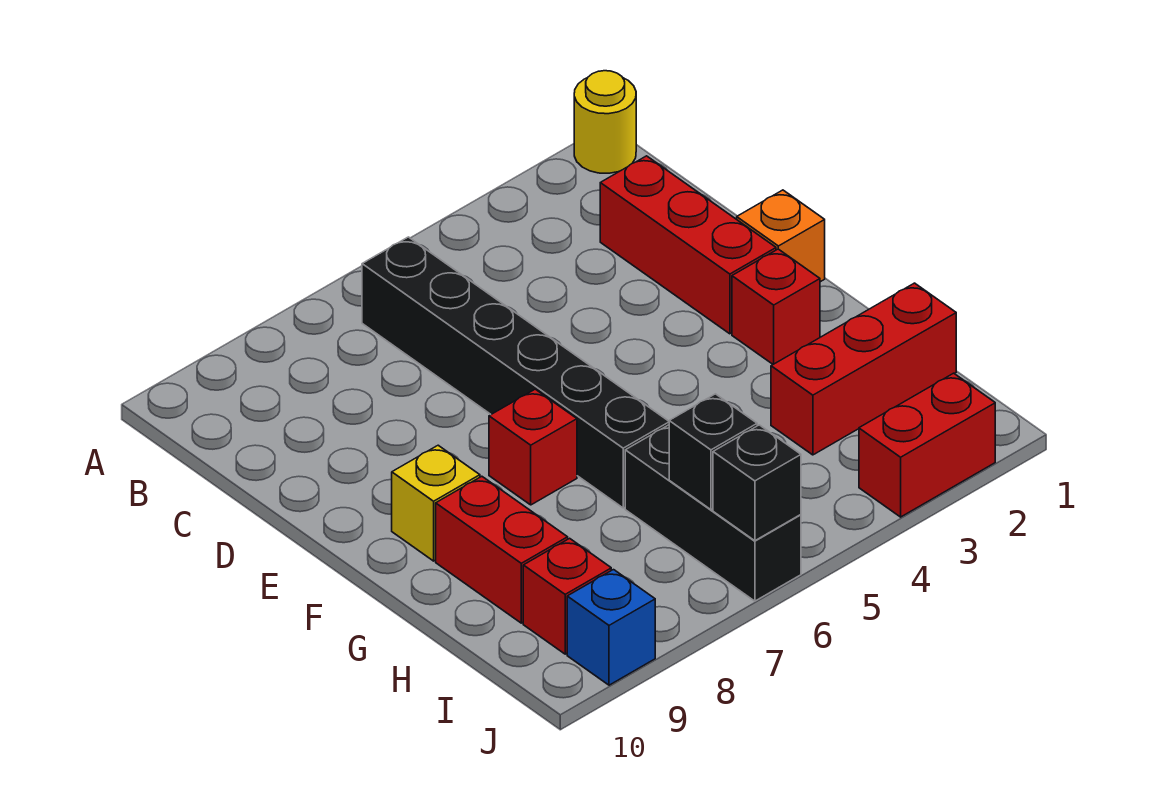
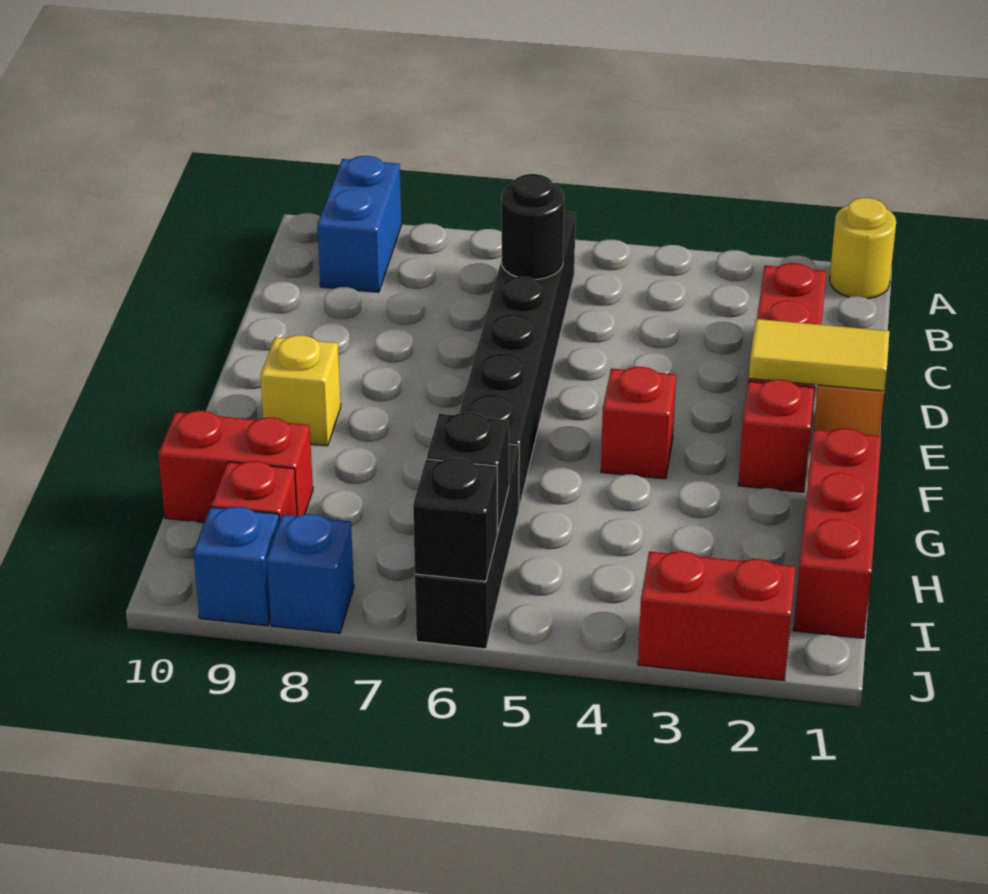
none -> blue 1x2 brick [317,156,401,292]
none -> black 1x1 round brick [502,174,564,279]
none -> yellow 1x2 tile [749,319,890,391]
red 1x1 brick [489,389,577,505] -> red 1x1 brick moved to [601,367,676,479]
red 1x2 brick [436,476,568,623] -> red 1x2 brick turned to [158,411,313,522]
red 1x3 brick [771,283,956,455] -> red 1x3 brick turned to [793,428,881,638]
none -> blue 1x1 brick [267,514,354,633]

